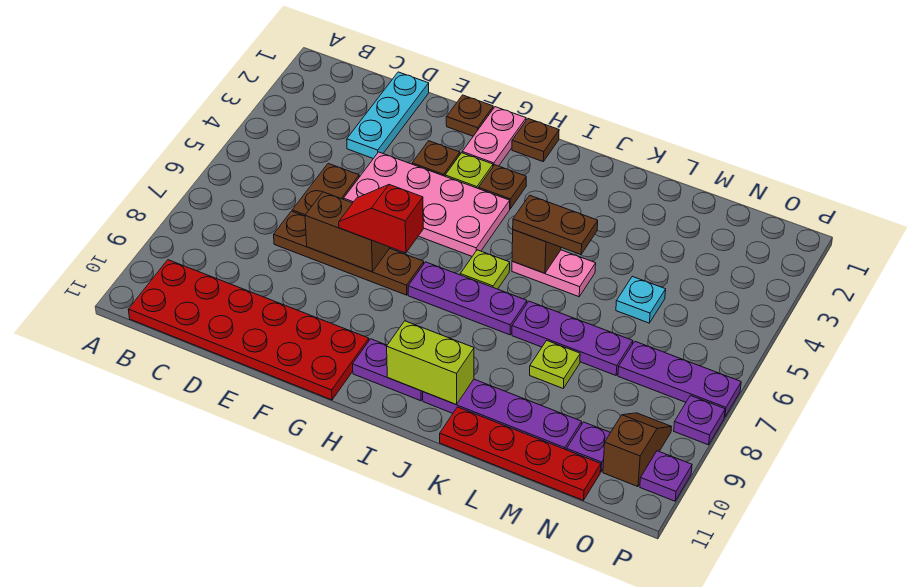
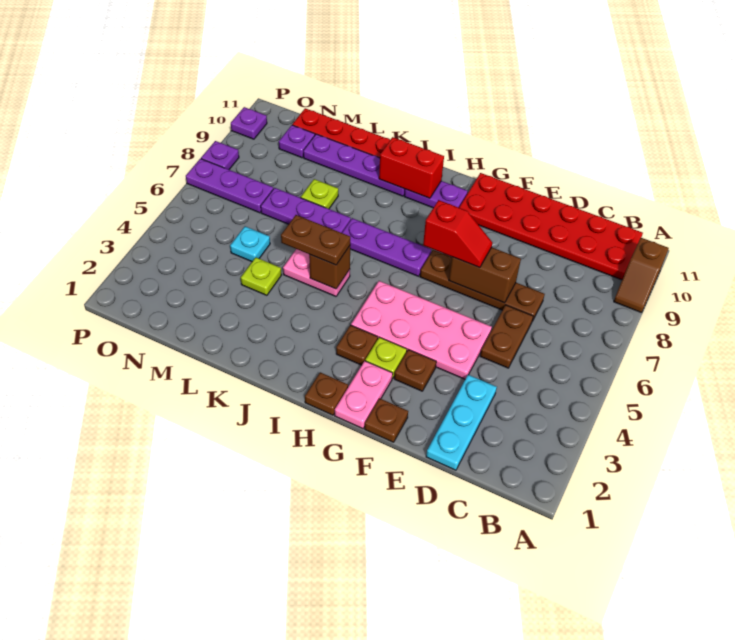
lime 1x1 plate [460,250,510,289] -> lime 1x1 plate moved to [241,257,281,295]
lime 1x2 brick [387,321,474,405] -> red 1x2 brick [379,137,444,198]
brown 1x2 slope [603,413,671,487] -> brown 1x2 slope moved to [614,238,669,313]

